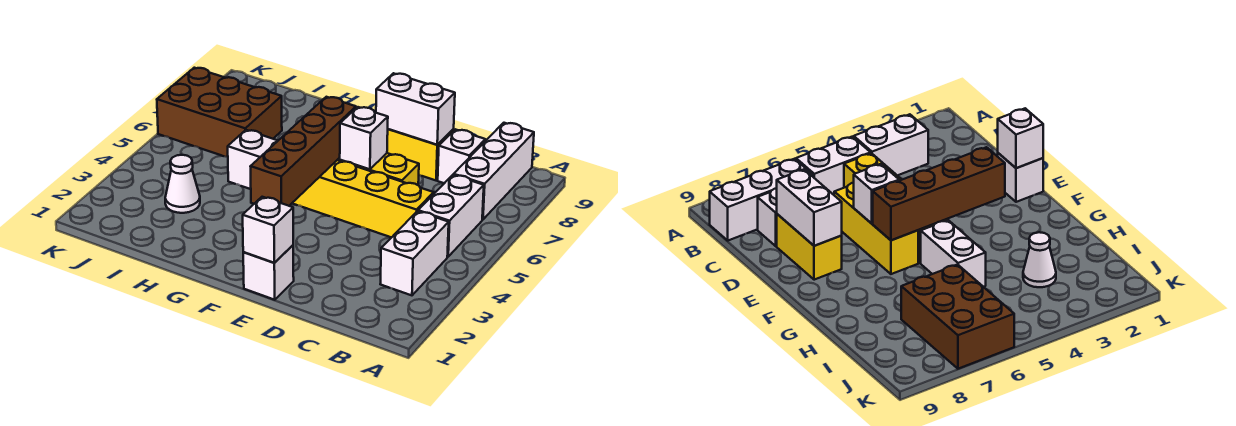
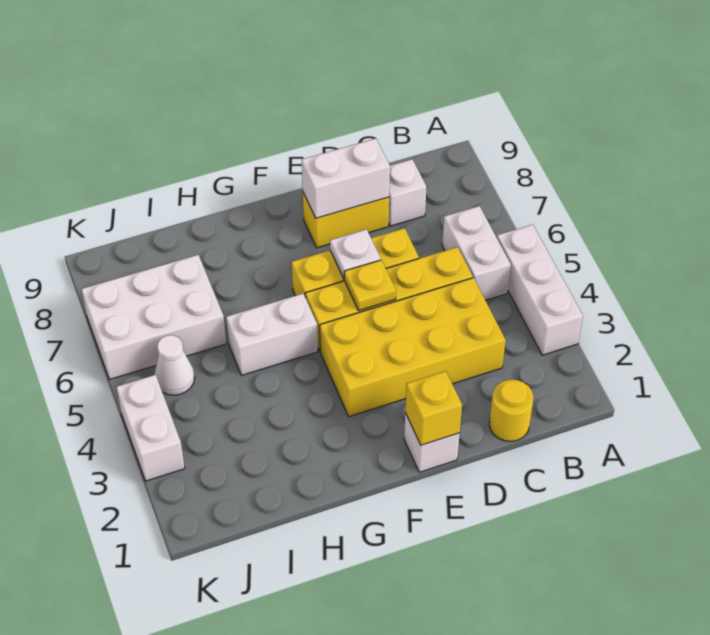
white 1x2 brick [381,211,449,295] -> white 1x2 brick moved to [116,375,185,481]
white 1x3 brick [454,123,534,220] -> white 1x3 brick moved to [497,224,583,355]
none -> yellow 1x1 round brick [489,380,533,441]
none -> yellow 2x4 brick [320,278,506,417]
white 1x1 brick [243,197,293,263] -> yellow 1x1 brick [405,371,462,445]
none -> yellow 1x1 plate [344,260,396,311]
white 1x1 brick [340,107,388,169] -> white 1x1 plate [330,229,381,278]
brown 1x4 brick [250,97,356,206] -> none
white 1x1 cone [165,155,200,213] -> white 1x1 cone moved to [154,335,195,395]
brown 2x3 brick [157,68,282,157] -> white 2x3 brick [81,255,226,380]

